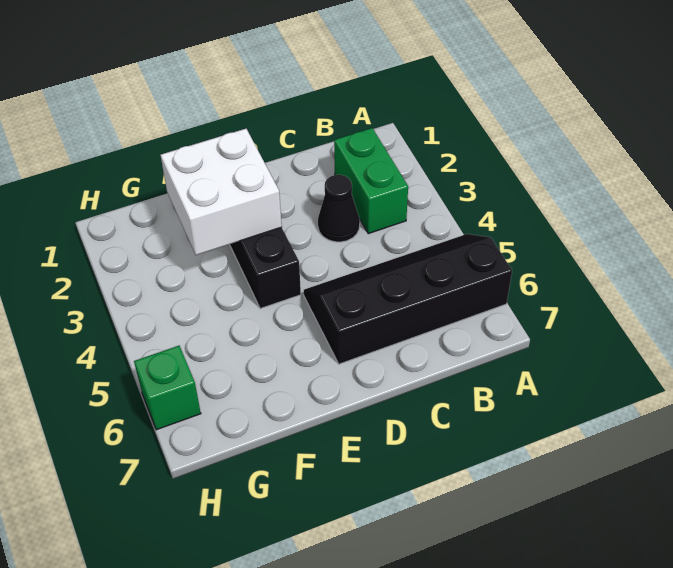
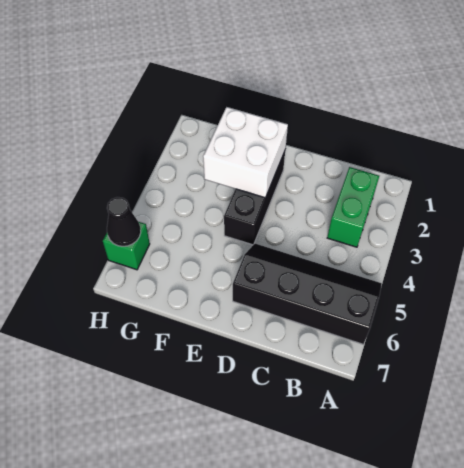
black 1x1 cone [318,175,360,242] -> black 1x1 cone moved to [107,197,141,246]

